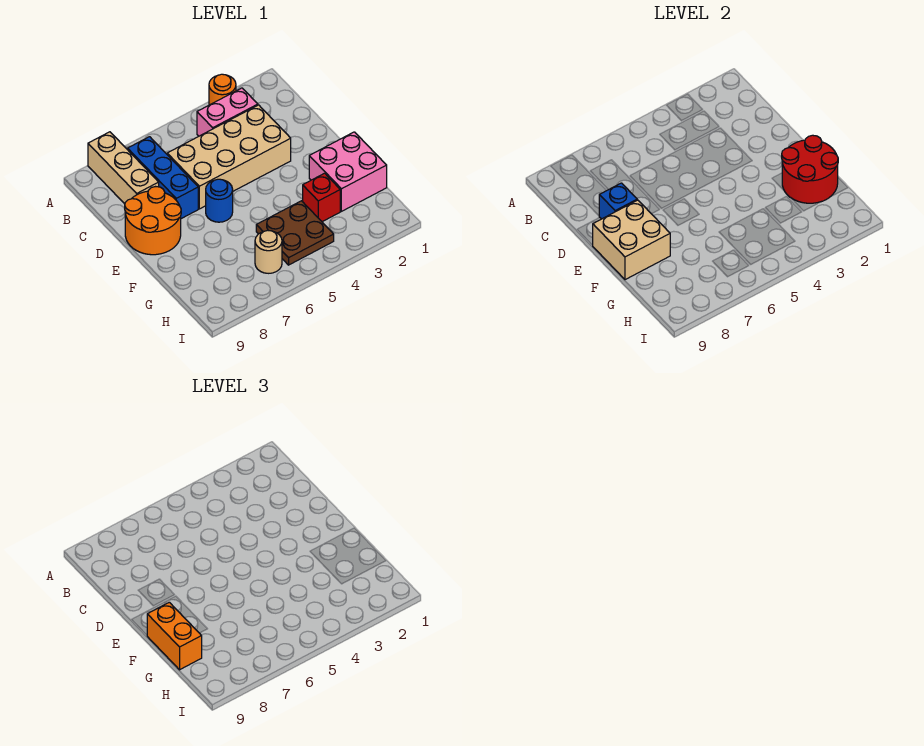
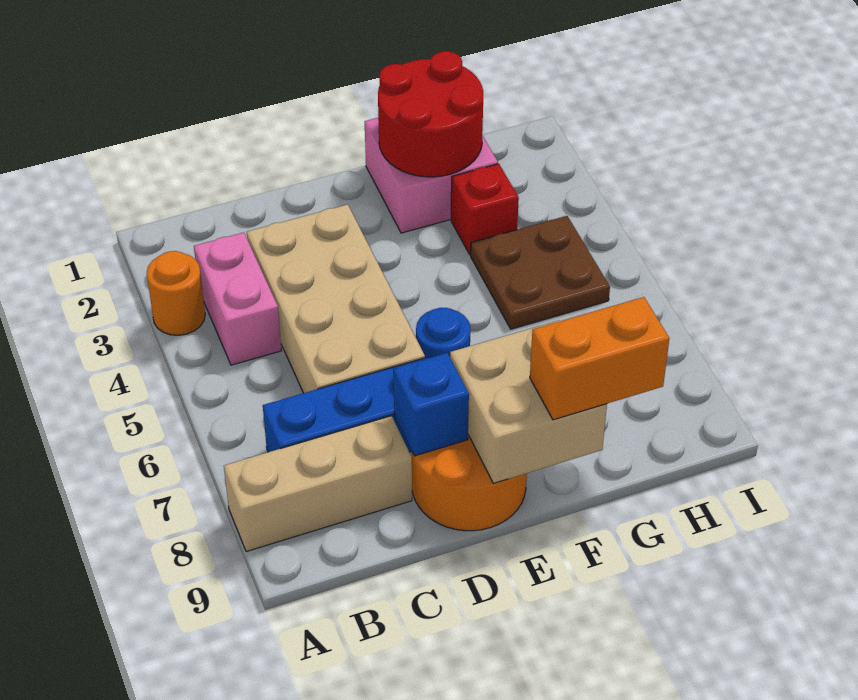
tan 1x1 round brick [255,231,282,273] -> none

